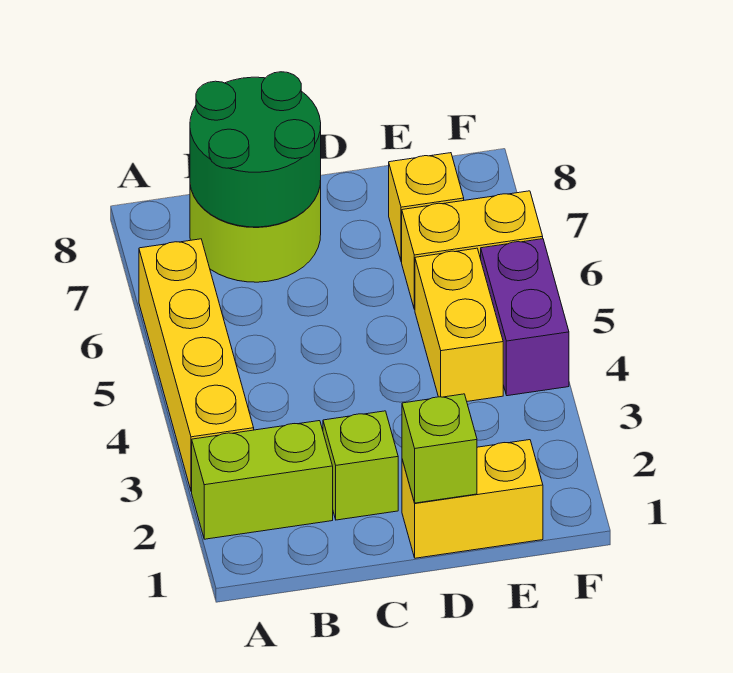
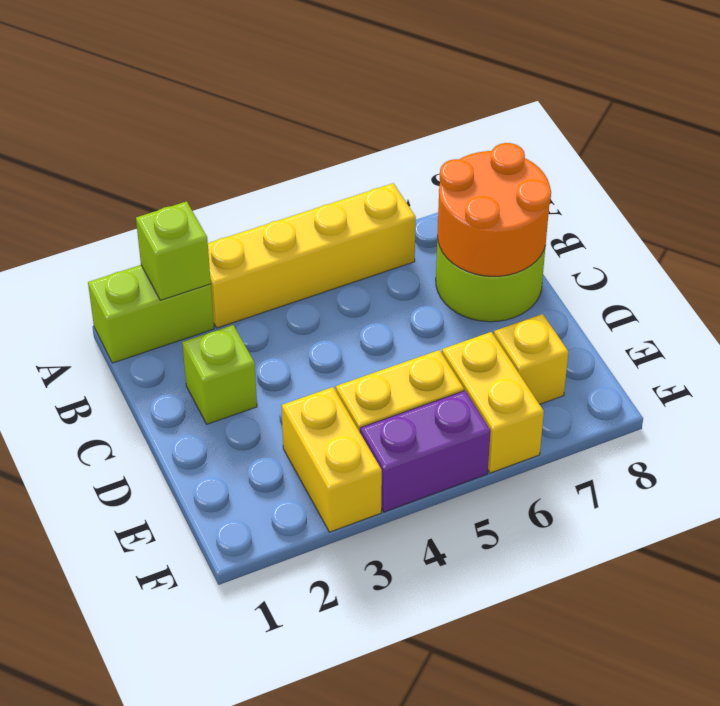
lime 1x2 brick [192,421,333,539] -> lime 1x2 brick turned to [88,265,214,363]
green 2x2 round brick [190,72,321,227] -> orange 2x2 round brick [437,143,551,276]
yellow 1x2 brick [402,440,543,558] -> yellow 1x2 brick moved to [282,387,382,532]
lime 1x1 brick [402,394,477,503] -> lime 1x1 brick moved to [136,201,211,300]

